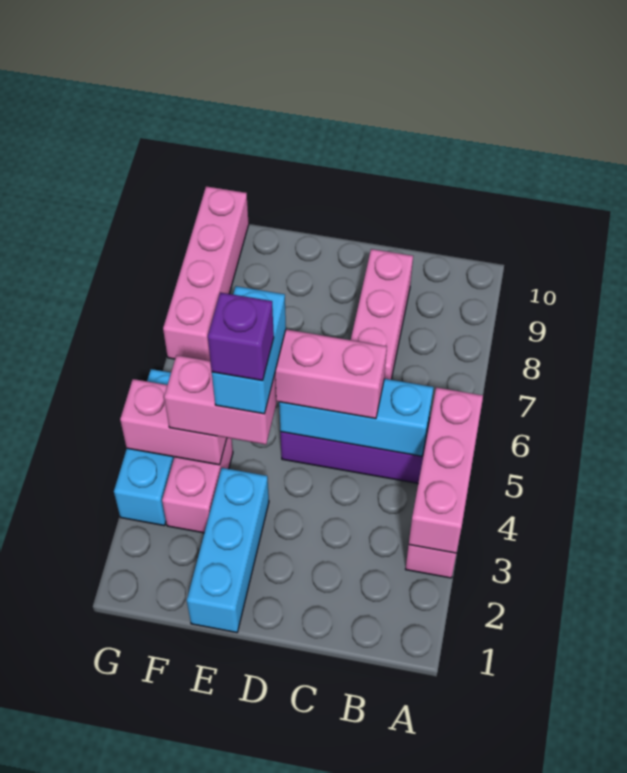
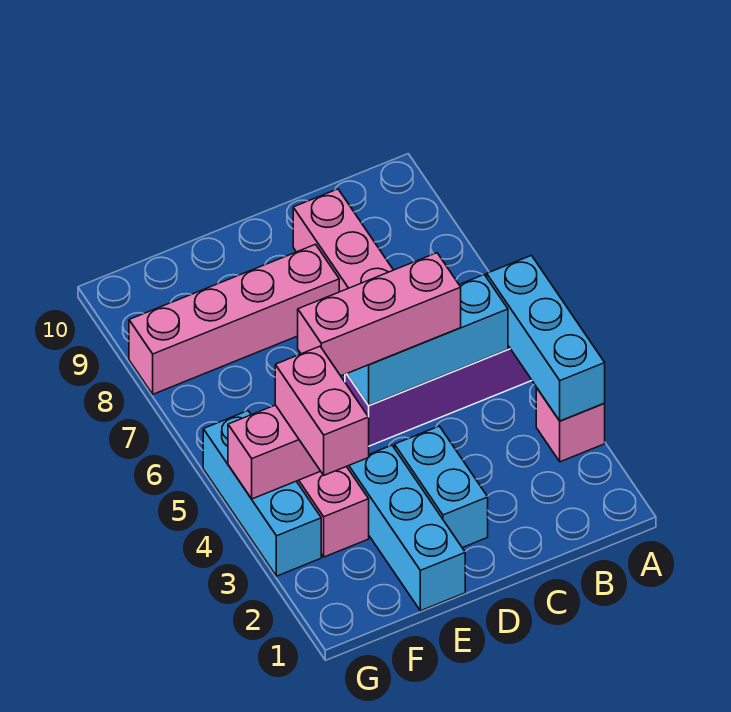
pink 1x3 brick [409,387,483,553] -> cyan 1x3 brick [487,256,605,421]
pink 1x2 brick [164,355,276,445] -> pink 1x2 brick turned to [275,346,369,475]
cyan 1x2 brick [212,286,286,414] -> cyan 1x2 brick moved to [395,426,488,548]
purple 1x1 brick [208,293,274,381] -> none
pink 1x4 brick [163,186,249,361] -> pink 1x4 brick turned to [129,244,339,394]

